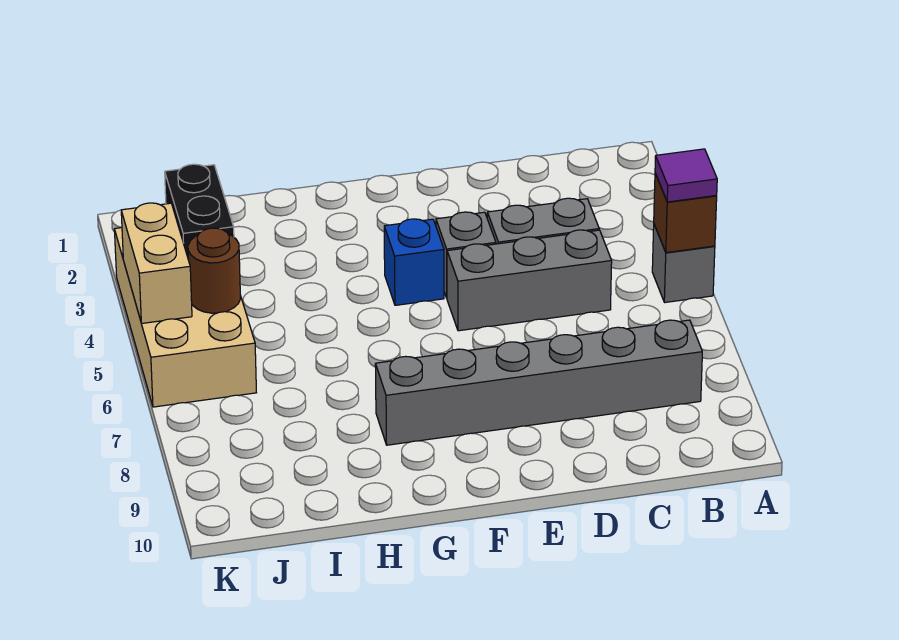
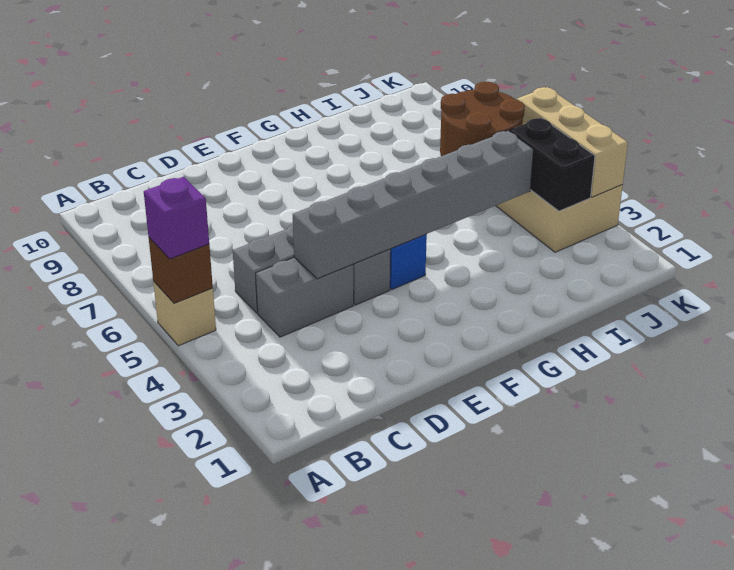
grey 1x1 brick [652,225,715,302] -> tan 1x1 brick [153,281,216,346]
purple 1x1 tile [655,149,717,202] -> purple 1x1 brick [144,177,209,259]
grey 1x6 brick [375,320,702,445] -> grey 1x6 brick moved to [293,131,533,279]
brown 1x1 round brick [188,228,241,313] -> brown 2x2 round brick [440,82,525,156]
tan 1x2 brick [121,203,192,324] -> tan 1x3 brick [517,87,628,197]

